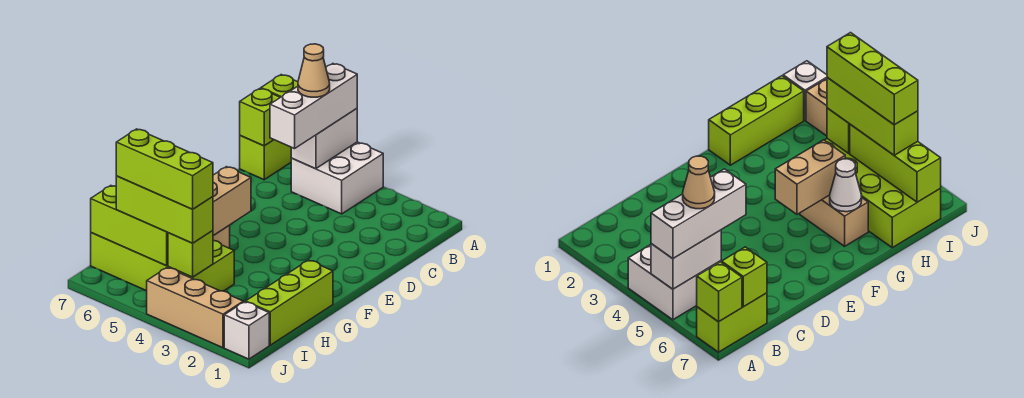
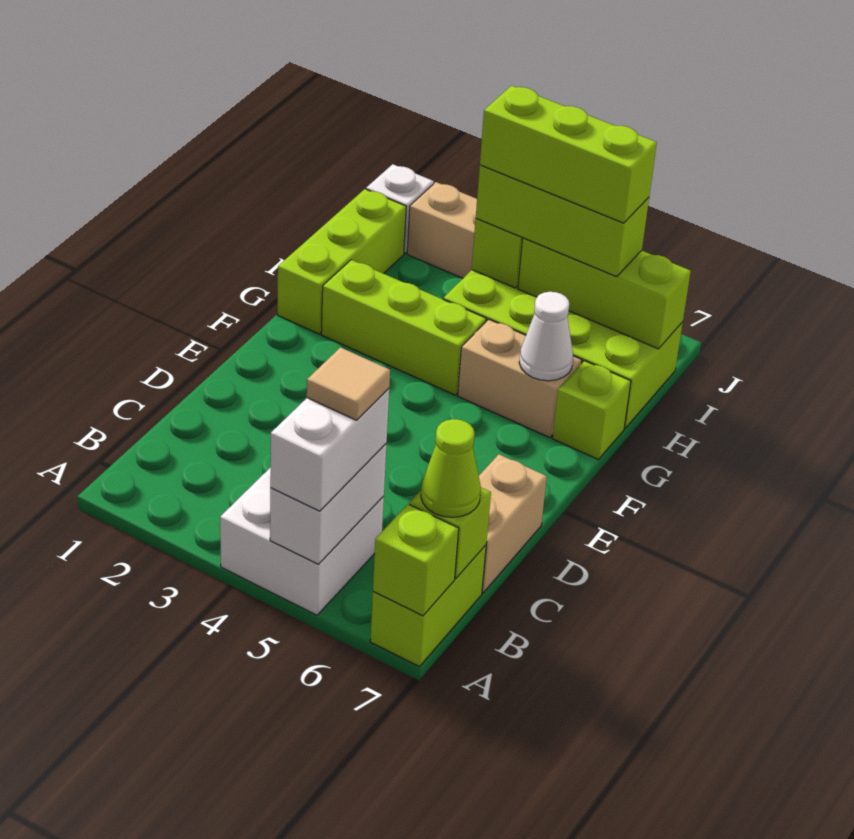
white 1x3 brick [270,64,357,149] -> white 1x2 brick [270,389,389,511]
tan 1x1 cone [298,44,330,97] -> tan 1x1 tile [307,347,390,420]
none -> lime 1x1 cone [421,419,481,517]
tan 1x2 brick [213,167,251,236] -> tan 1x2 brick moved to [479,454,547,593]
none -> lime 1x3 brick [321,260,486,395]
none -> lime 1x1 brick [552,361,631,459]

